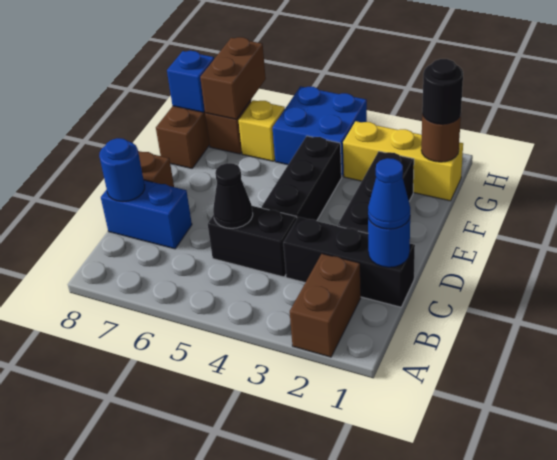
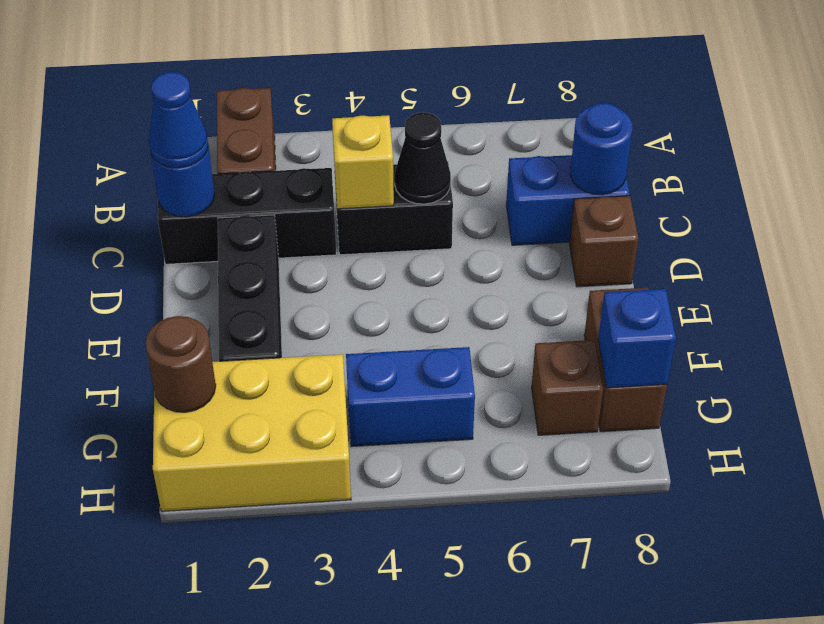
black 1x3 brick [262,136,342,221] -> none
yellow 1x3 brick [343,121,463,201] -> yellow 2x3 brick [153,354,351,511]
black 1x1 round brick [422,59,463,124] -> none
blue 2x2 brick [273,86,367,176] -> blue 1x2 brick [346,347,475,447]
yellow 1x1 brick [239,100,285,161] -> yellow 1x1 brick moved to [332,115,394,209]
brown 1x2 brick [200,37,266,119] -> none

